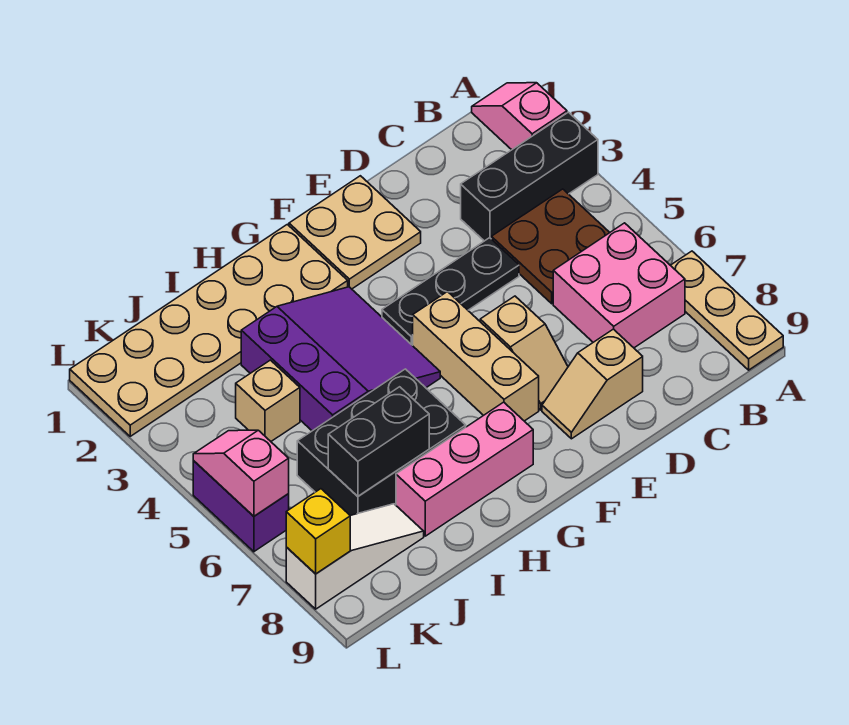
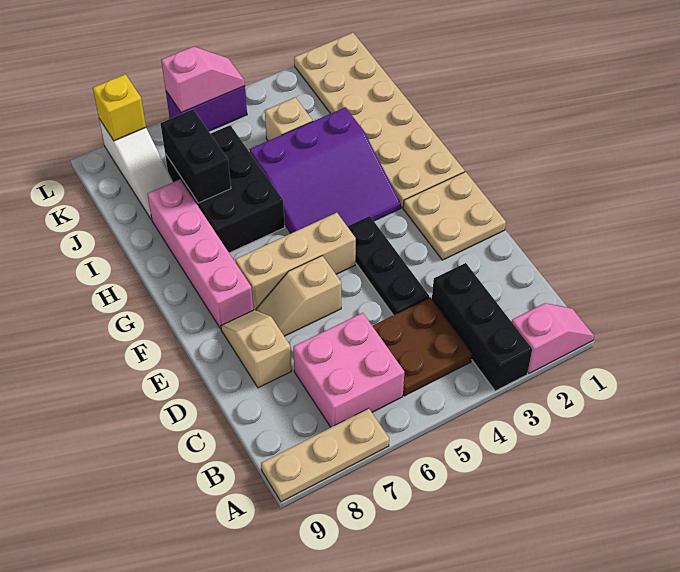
pink 1x3 brick [396,402,533,536] -> pink 1x4 brick [147,180,253,329]

